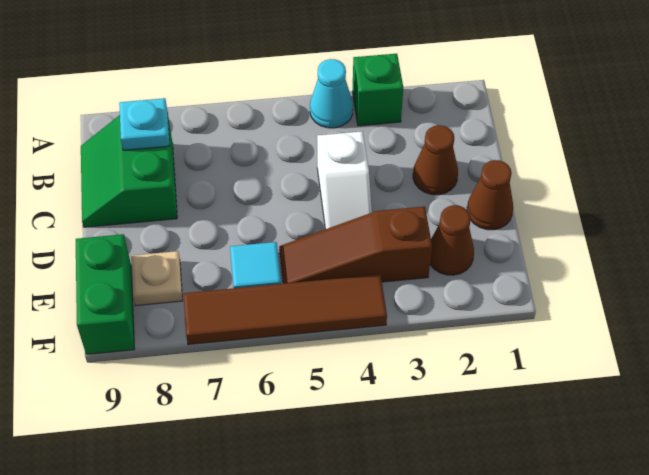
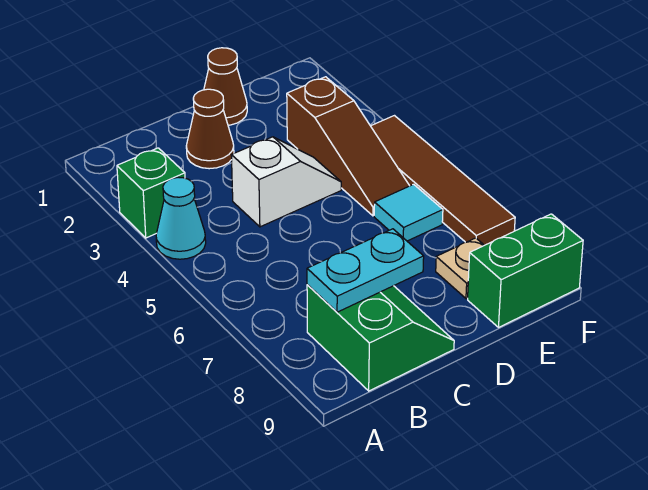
green 2x2 slope [81,111,177,227] -> green 2x2 slope turned to [307,285,454,391]
cyan 1x1 plate [119,98,169,150] -> cyan 1x2 plate [307,229,424,312]
brown 1x1 cone [430,205,474,275] -> none

